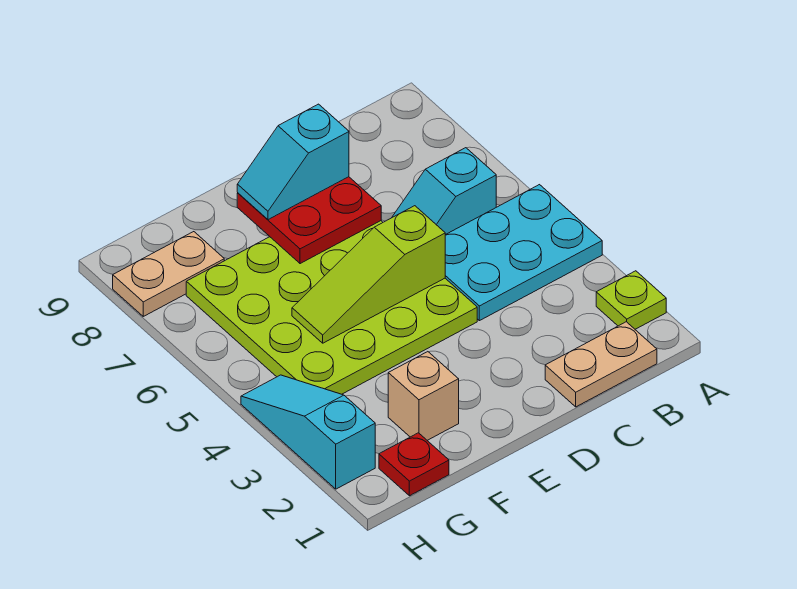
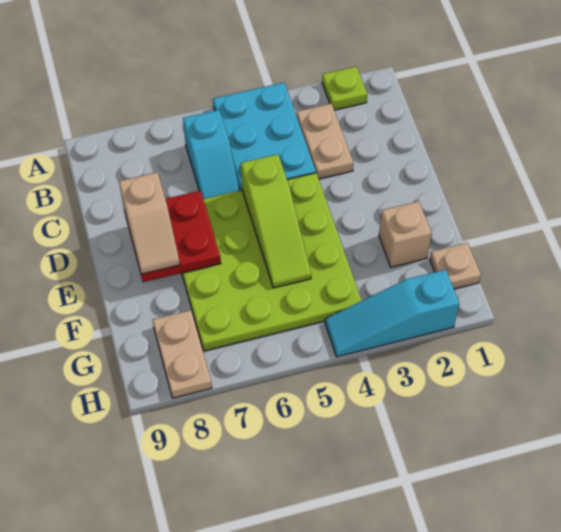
tan 1x2 plate [545,322,657,407] -> tan 1x2 plate moved to [297,104,353,179]
cyan 1x2 slope [237,104,349,220] -> tan 1x2 slope [119,172,180,274]
red 1x1 plate [379,433,449,496] -> tan 1x1 plate [430,243,481,289]

